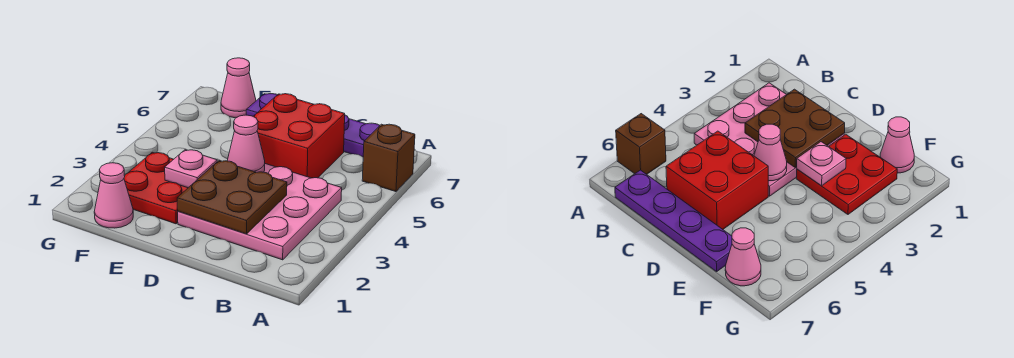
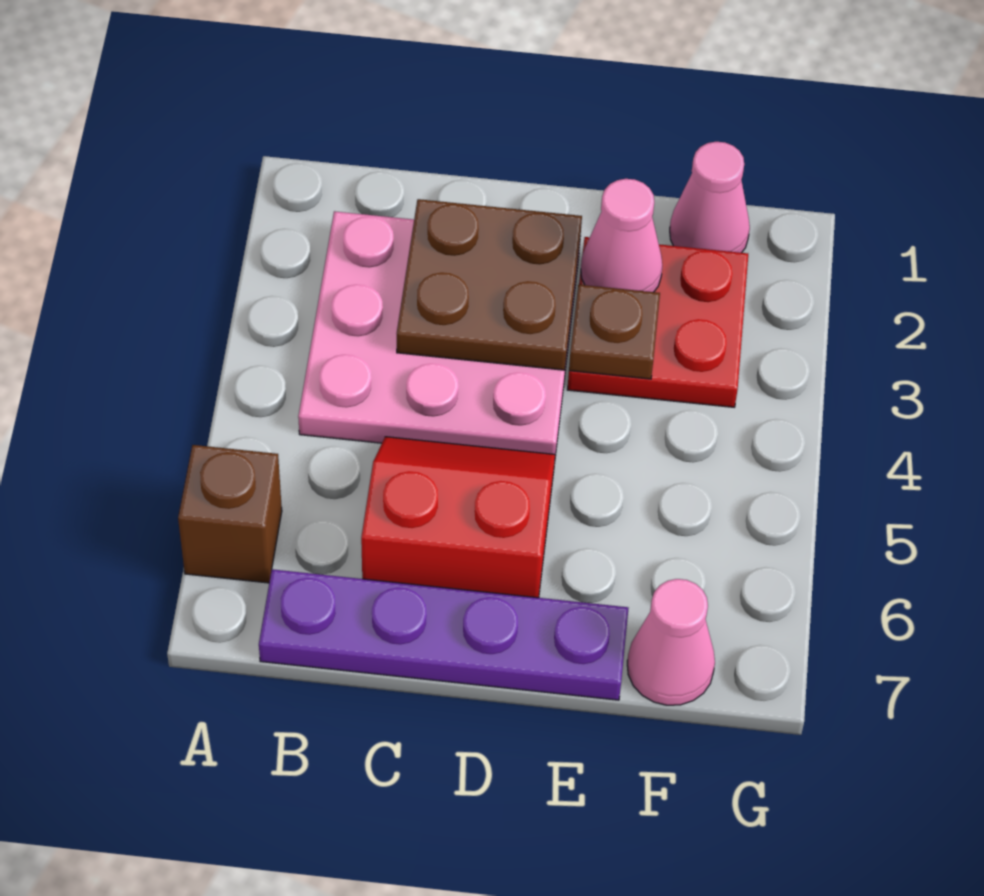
red 2x2 brick [253,94,345,178] -> red 2x2 slope [361,437,555,598]
pink 1x1 cone [227,115,265,172] -> pink 1x1 cone moved to [581,179,662,292]
pink 1x1 plate [165,150,217,188] -> brown 1x1 plate [569,285,660,379]

